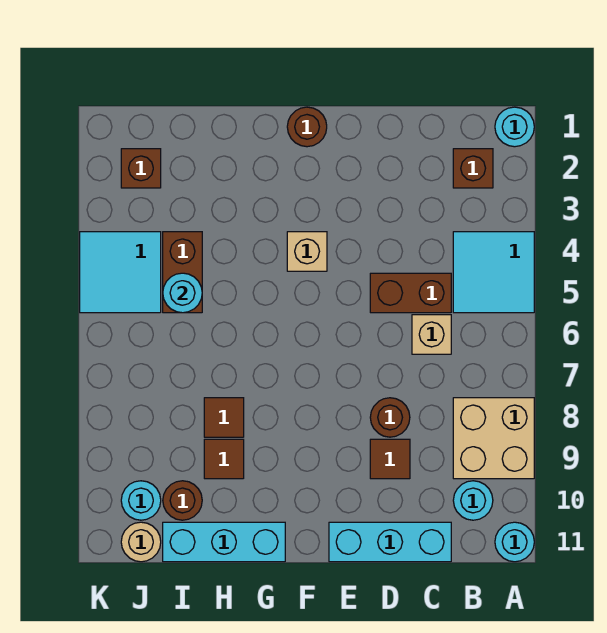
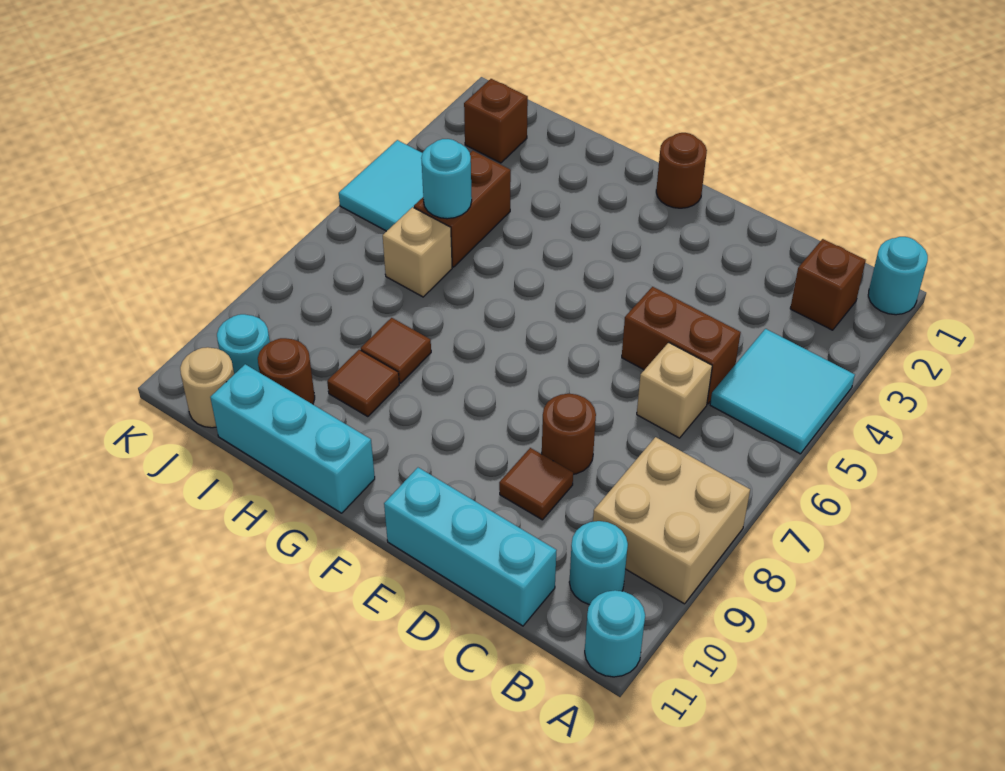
tan 1x1 brick [287,232,327,271] -> tan 1x1 brick moved to [383,207,452,297]

